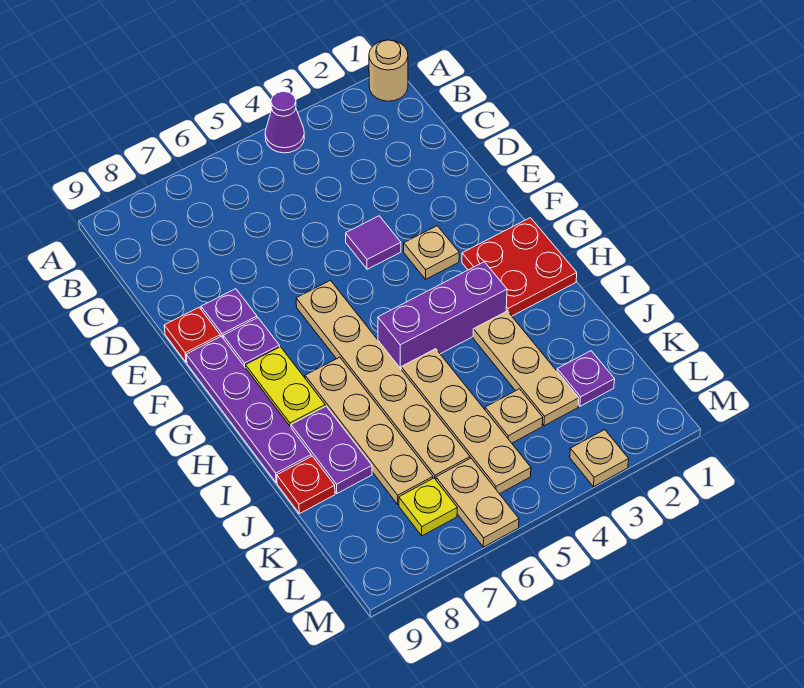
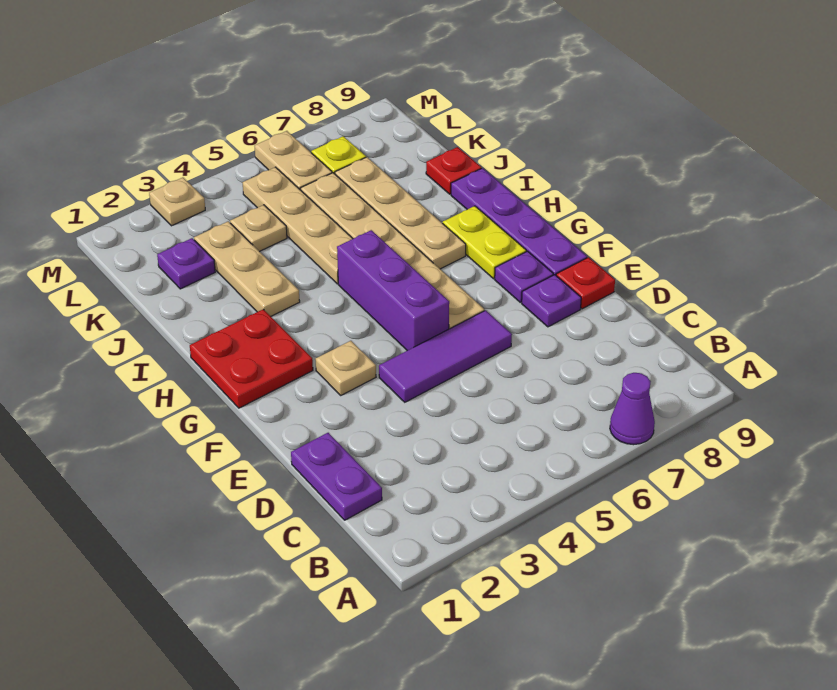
tan 1x1 round brick [369,40,408,101] -> none
purple 1x1 cone [265,91,304,153] -> purple 1x1 cone moved to [610,373,655,445]
purple 1x1 tile [346,216,401,269] -> purple 1x3 tile [379,310,512,402]
purple 1x3 brick [378,262,507,369] -> purple 1x3 brick turned to [337,230,449,351]
purple 1x2 plate [291,406,372,493] -> purple 1x2 plate moved to [291,433,382,520]

